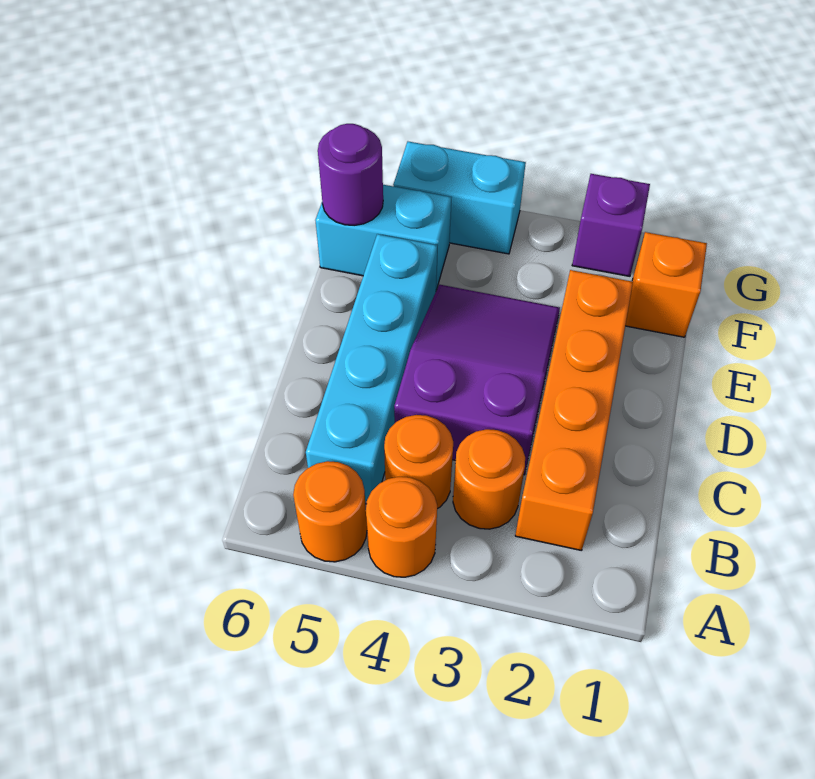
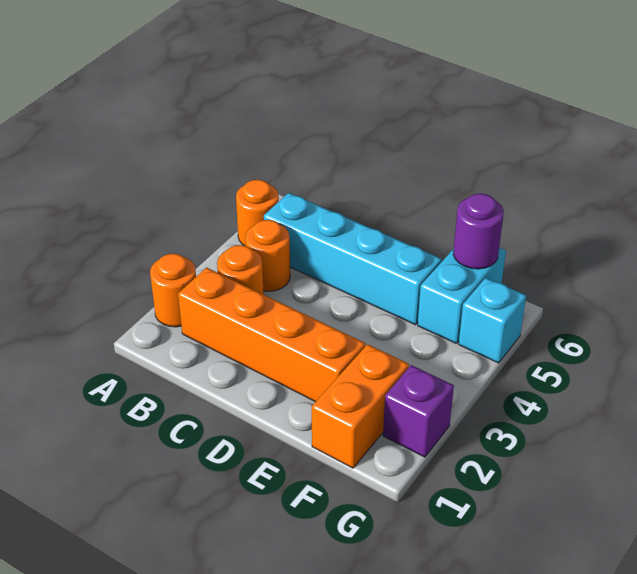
orange 1x1 round brick [366,477,437,577] -> orange 1x1 round brick moved to [150,254,196,327]
purple 2x3 slope [394,285,560,475] -> none
orange 1x1 brick [625,232,707,337] -> orange 1x2 brick [312,344,409,468]
cyan 1x2 brick [393,142,526,254] -> cyan 1x1 brick [459,278,526,363]

